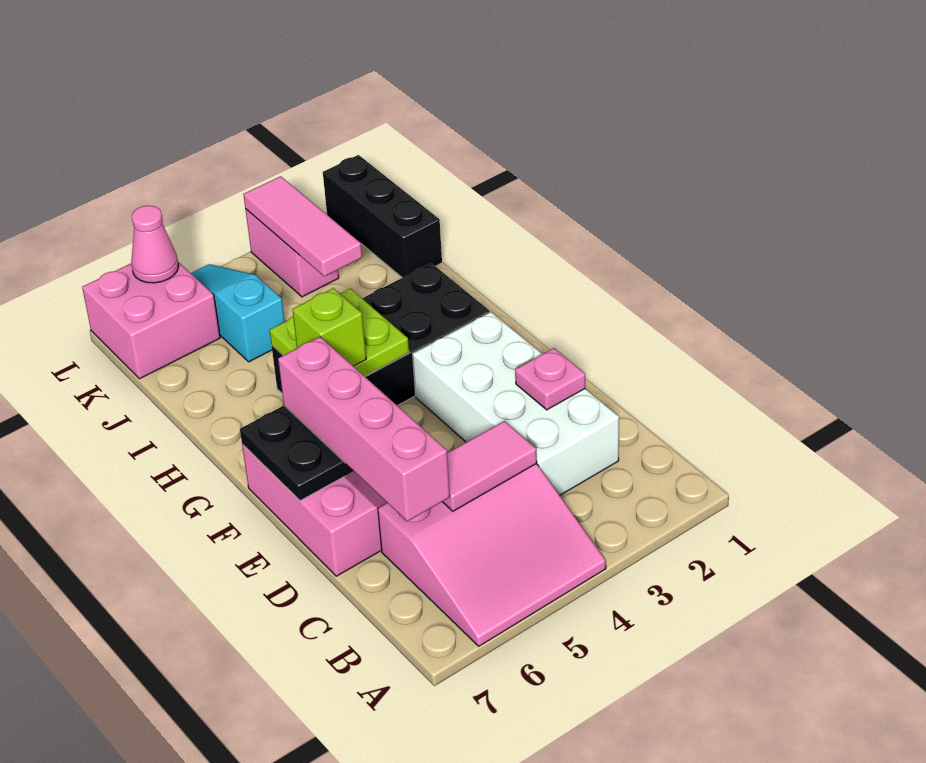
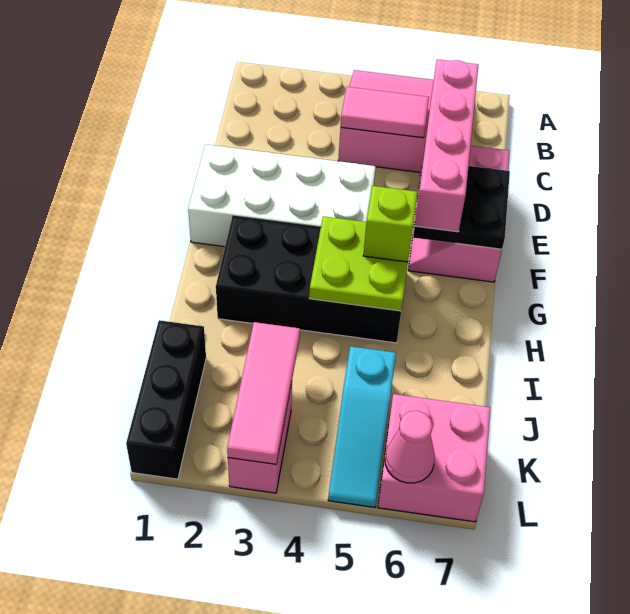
white 2x4 brick [413,312,619,495] -> white 2x4 brick turned to [188,144,376,247]
pink 1x1 plate [515,348,585,410] -> none

